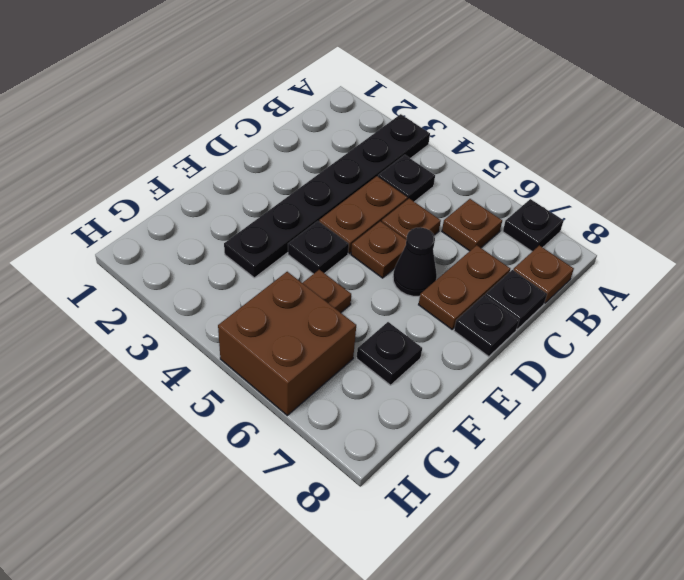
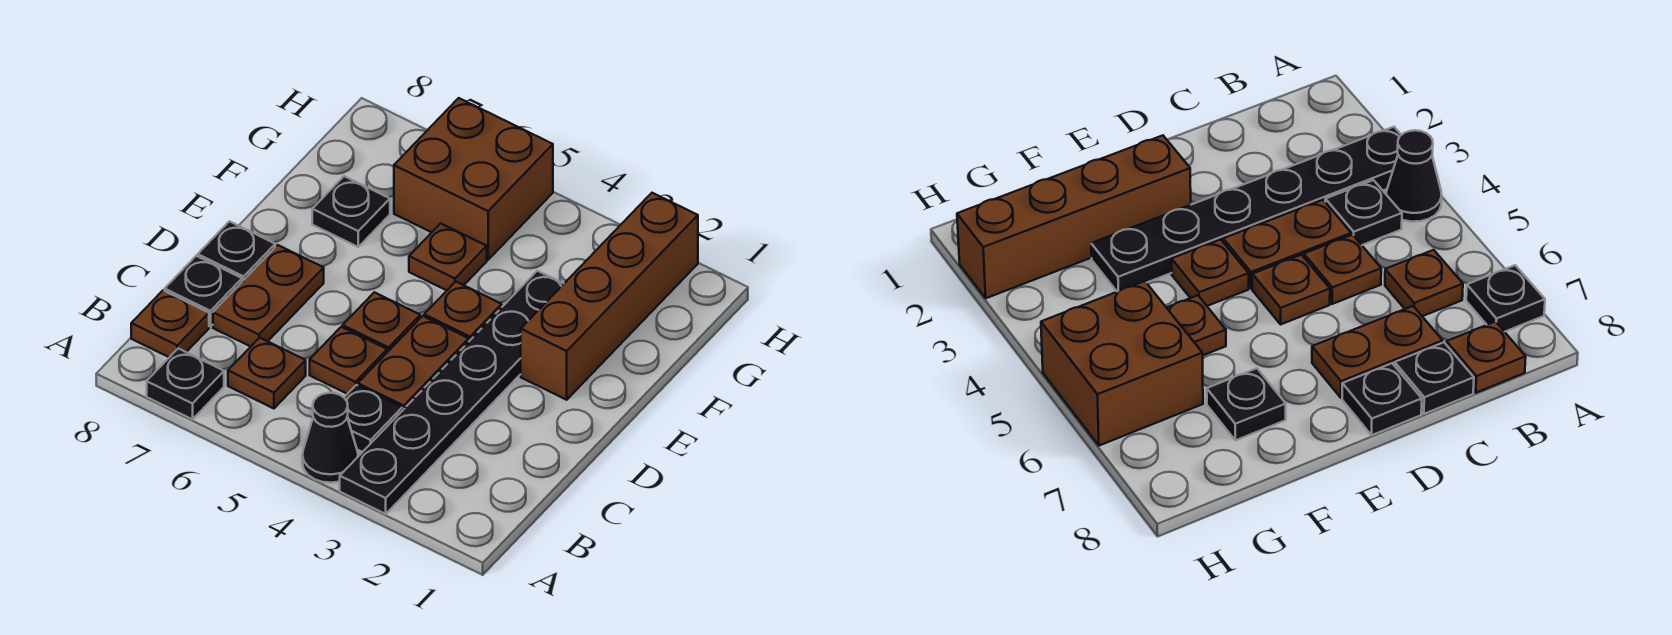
black 1x1 cone [393,227,437,296] -> black 1x1 cone moved to [302,393,358,483]
none -> brown 1x4 brick [521,193,698,400]
black 1x1 plate [288,221,349,274] -> brown 1x1 plate [424,282,502,341]

